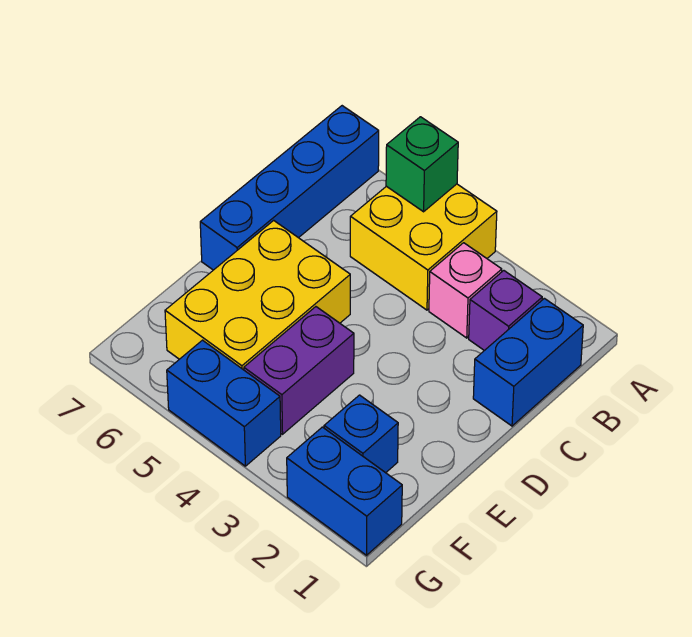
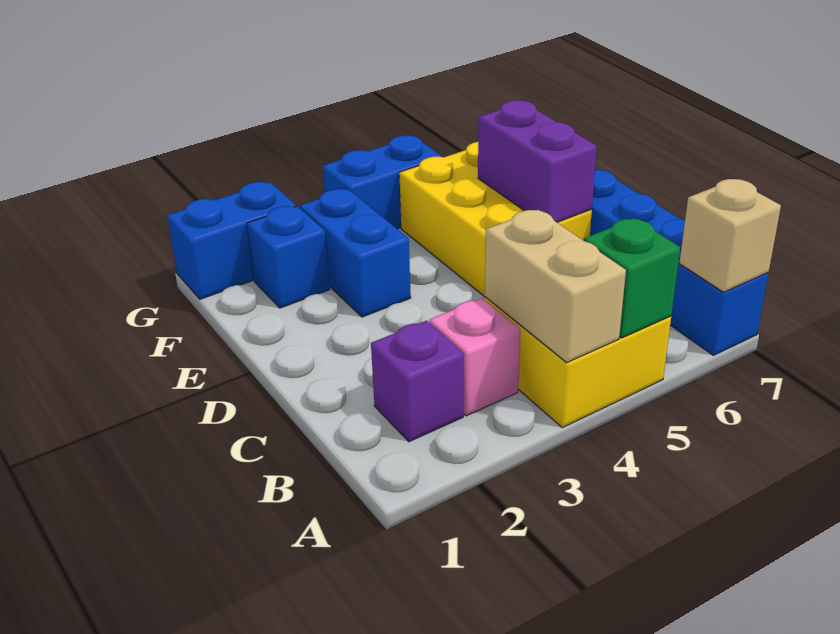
none -> tan 1x2 brick [485,210,626,362]
none -> tan 1x1 brick [679,179,781,292]
blue 1x2 brick [473,298,583,426] -> blue 1x2 brick moved to [300,189,411,317]
purple 1x2 brick [244,307,354,434] -> purple 1x2 brick moved to [478,100,597,222]

